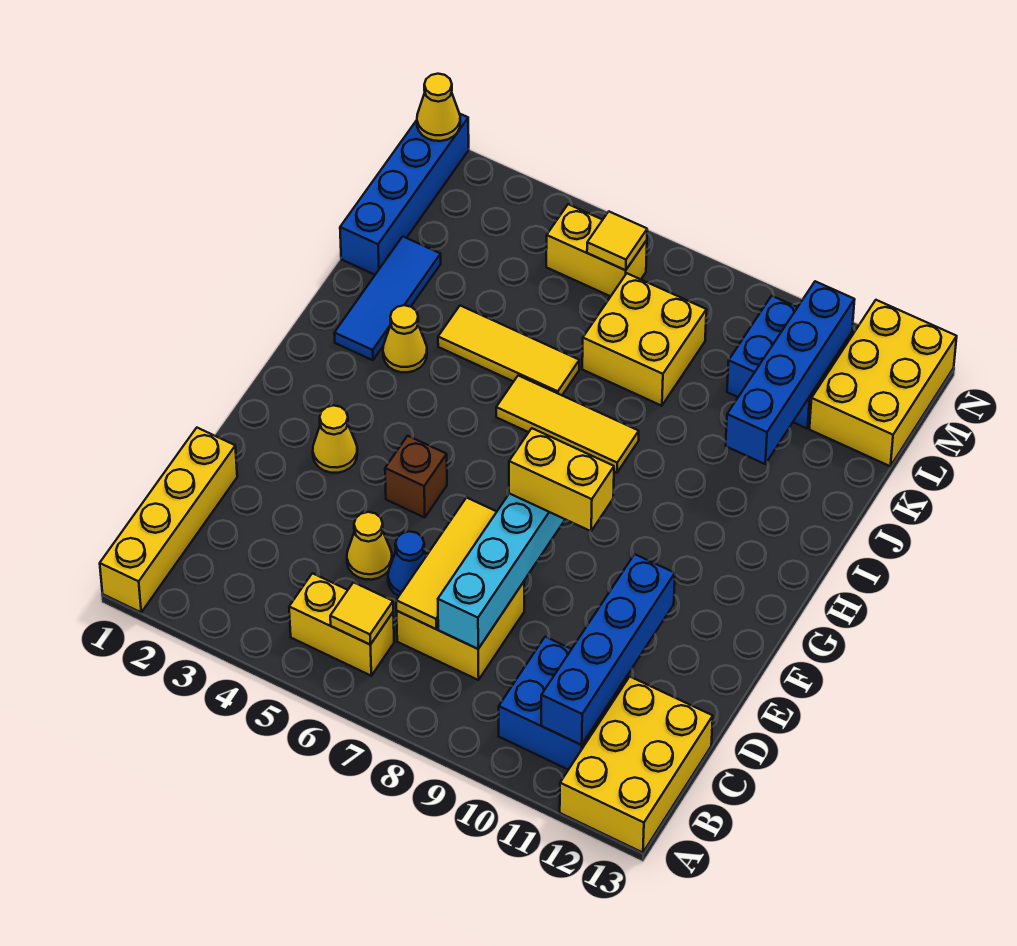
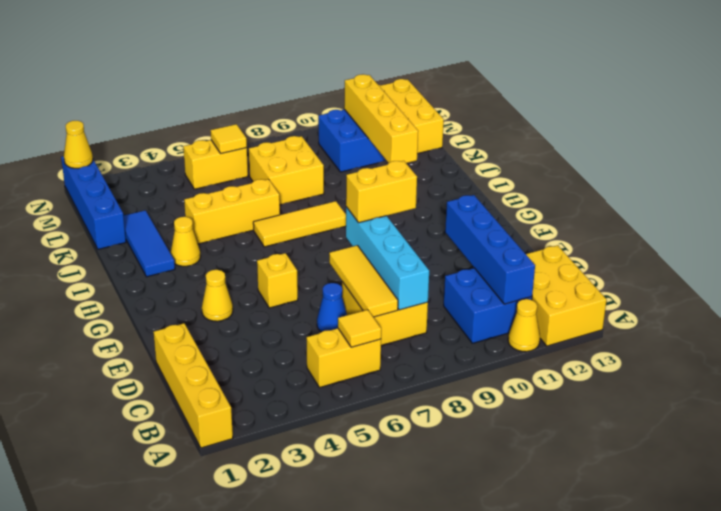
yellow 1x1 cone [347,512,392,580] -> yellow 1x1 cone moved to [508,299,540,352]
brown 1x1 brick [385,436,447,518] -> yellow 1x1 brick [257,253,298,308]
yellow 1x3 tile [438,306,579,395] -> yellow 1x3 brick [184,179,280,244]
blue 1x4 brick [726,281,855,464] -> yellow 1x4 brick [344,74,418,163]

